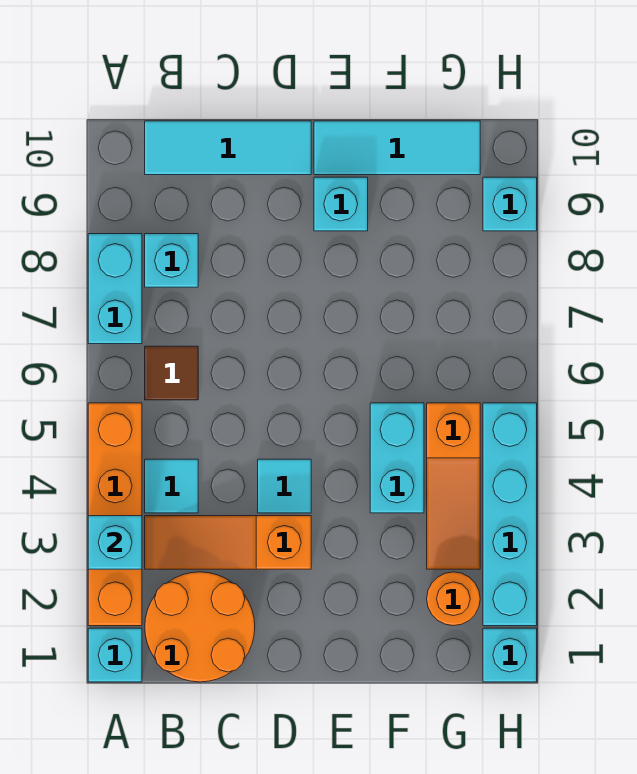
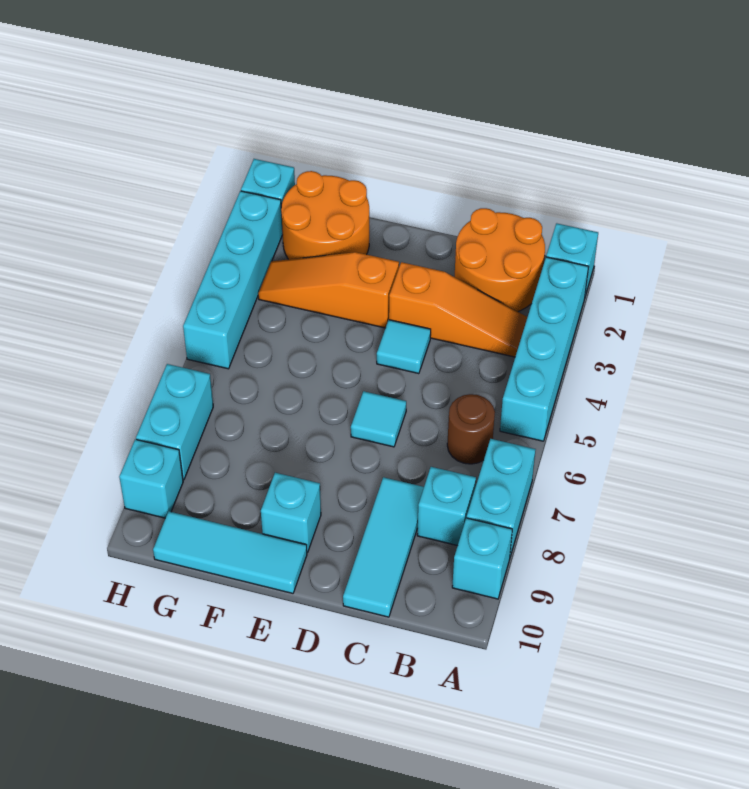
orange 1x4 brick [88,403,142,626] -> cyan 1x4 brick [500,257,589,441]
cyan 1x1 brick [88,516,142,569] -> cyan 1x1 brick moved to [452,518,512,599]
cyan 1x1 tile [145,459,198,513] -> cyan 1x1 tile moved to [351,391,406,447]
brown 1x1 tile [145,346,198,400] -> brown 1x1 round brick [447,394,495,464]
cyan 1x3 tile [145,121,311,175] -> cyan 1x3 tile turned to [343,477,424,617]
cyan 1x2 brick [370,403,424,513] -> cyan 1x2 brick moved to [136,364,213,480]
orange 1x1 round brick [427,572,480,626] -> orange 2x2 round brick [281,171,369,259]
orange 1x3 slope [427,403,480,569] -> orange 1x3 slope turned to [258,252,399,328]

